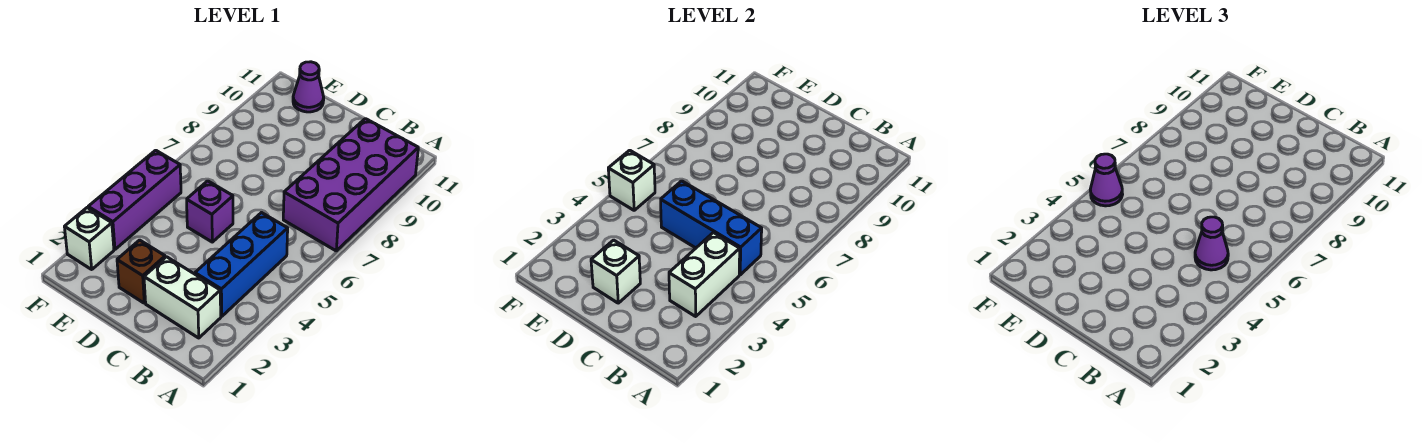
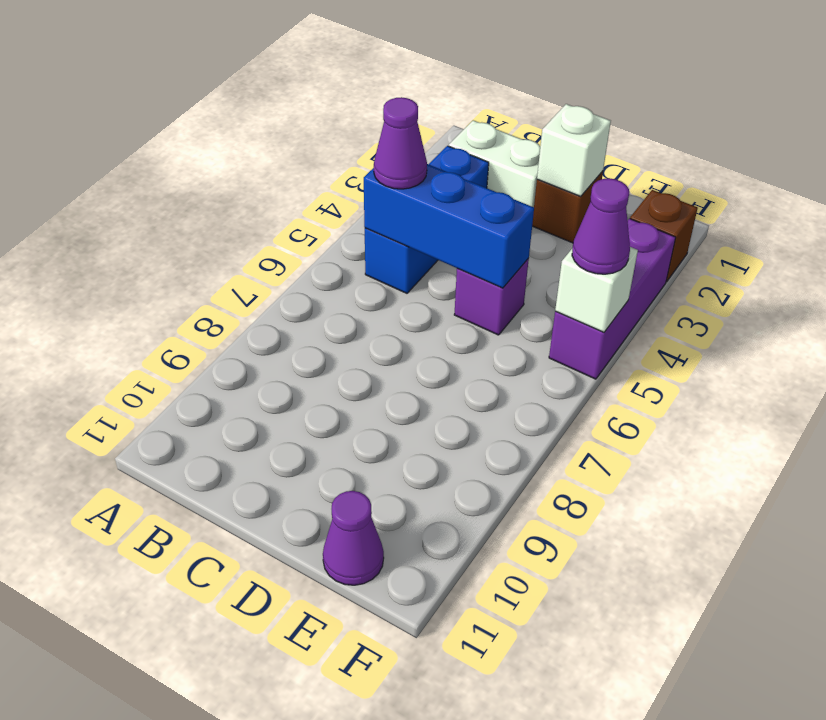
purple 2x4 brick [283,119,418,251] -> none
white 1x2 brick [669,233,740,316] -> none
white 1x1 brick [65,208,114,269] -> brown 1x1 brick [630,190,698,282]

